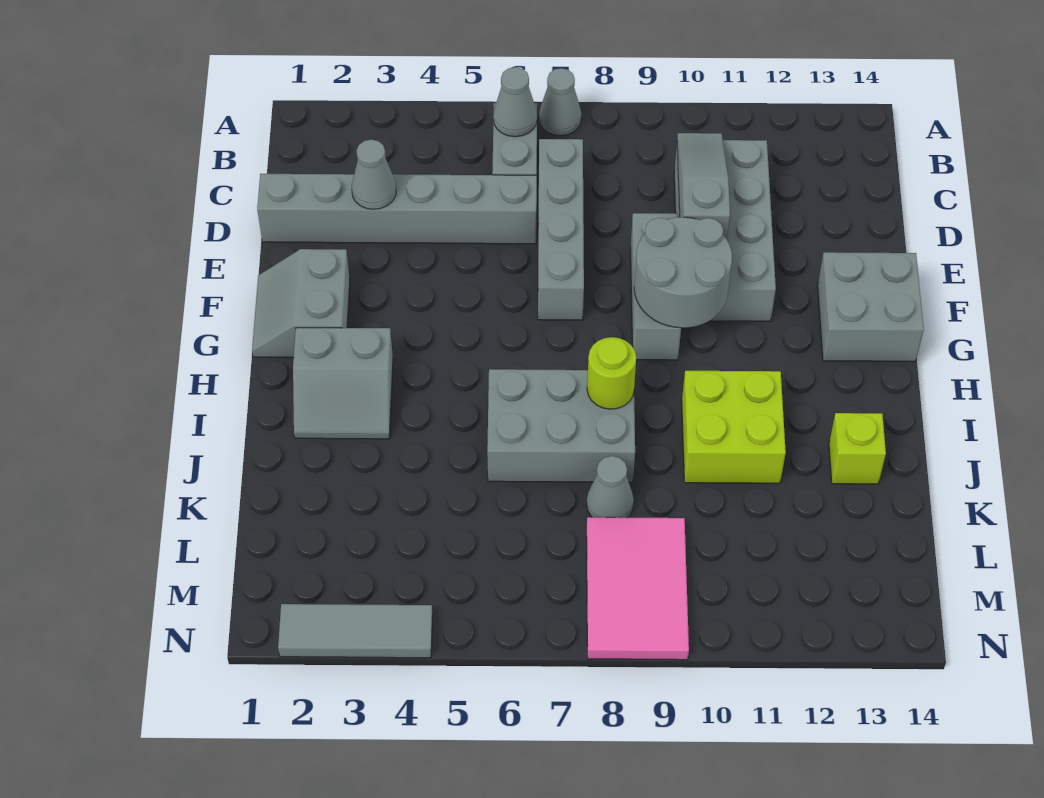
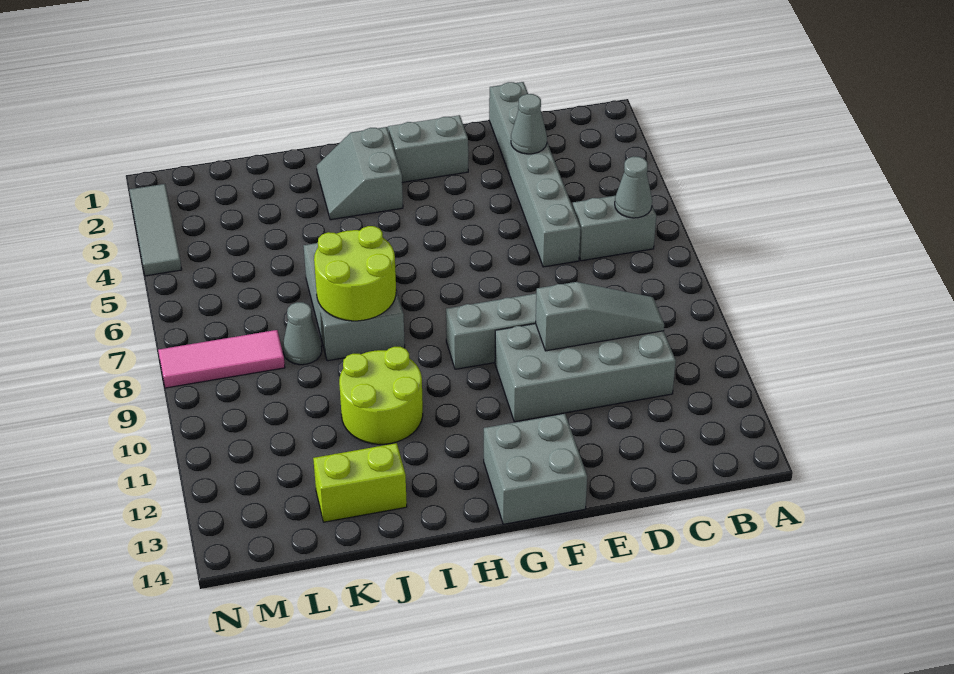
grey 1x1 cone [539,68,582,136] -> none
grey 1x4 brick [538,139,584,320] -> none
grey 2x2 round brick [634,217,732,328] -> none
lime 1x1 round brick [587,337,636,409] -> lime 2x2 round brick [314,226,396,321]
lime 2x2 brick [682,371,786,483] -> lime 2x2 round brick [339,347,423,444]
lime 1x1 brick [829,413,886,484] -> lime 1x2 brick [313,443,407,522]
pink 2x3 tile [587,517,689,660] -> pink 1x3 tile [158,330,285,388]

